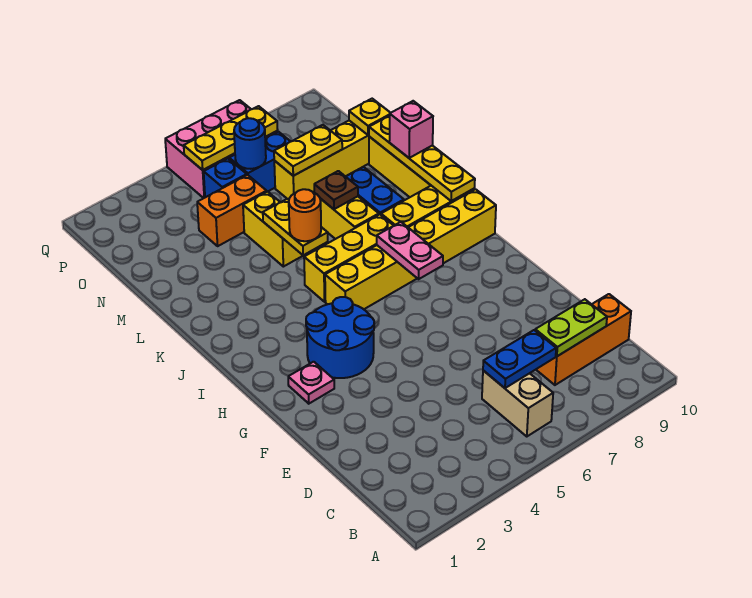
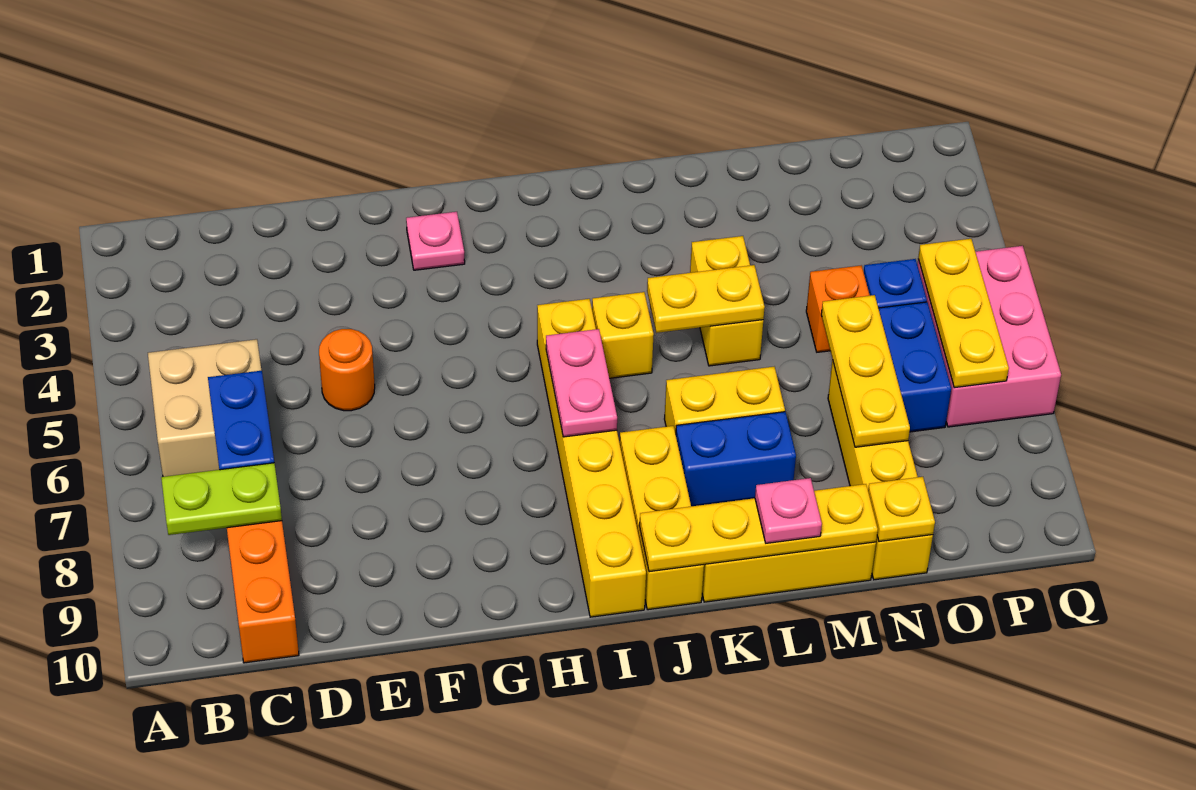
tan 1x2 brick [482,371,553,436] -> tan 2x2 brick [148,339,261,477]
lime 1x2 plate [535,299,607,357] -> lime 1x2 plate turned to [161,463,282,535]
blue 2x2 round brick [306,297,374,378] -> none
pink 1x2 plate [377,222,443,279] -> pink 1x2 plate turned to [546,329,617,437]
yellow 1x3 brick [304,214,394,302] -> yellow 1x1 brick [592,292,654,378]
orange 1x1 round brick [289,189,321,241] -> orange 1x1 round brick moved to [319,329,375,411]
yellow 1x2 brick [243,192,303,267] -> yellow 1x2 brick turned to [690,236,763,366]
brown 1x1 plate [314,171,358,209] -> none
pink 1x1 brick [389,101,433,158] -> pink 1x1 plate [755,478,822,543]
orange 1x2 brick [197,175,267,246] -> orange 1x1 brick [806,265,870,352]
yellow 1x2 plate [274,125,342,176] -> yellow 1x3 plate [821,295,910,447]
blue 1x1 round brick [234,118,266,169] -> none

